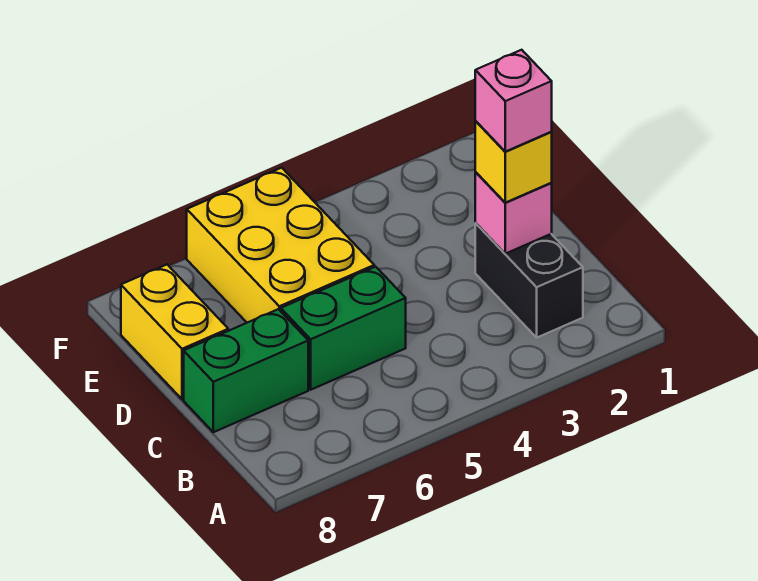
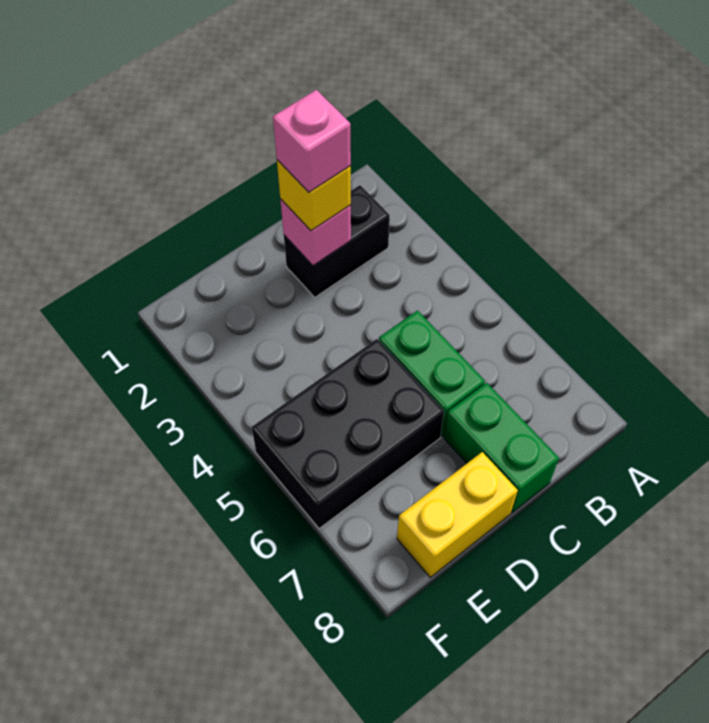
yellow 2x3 brick [187,168,374,323] -> black 2x3 brick [252,339,444,529]

